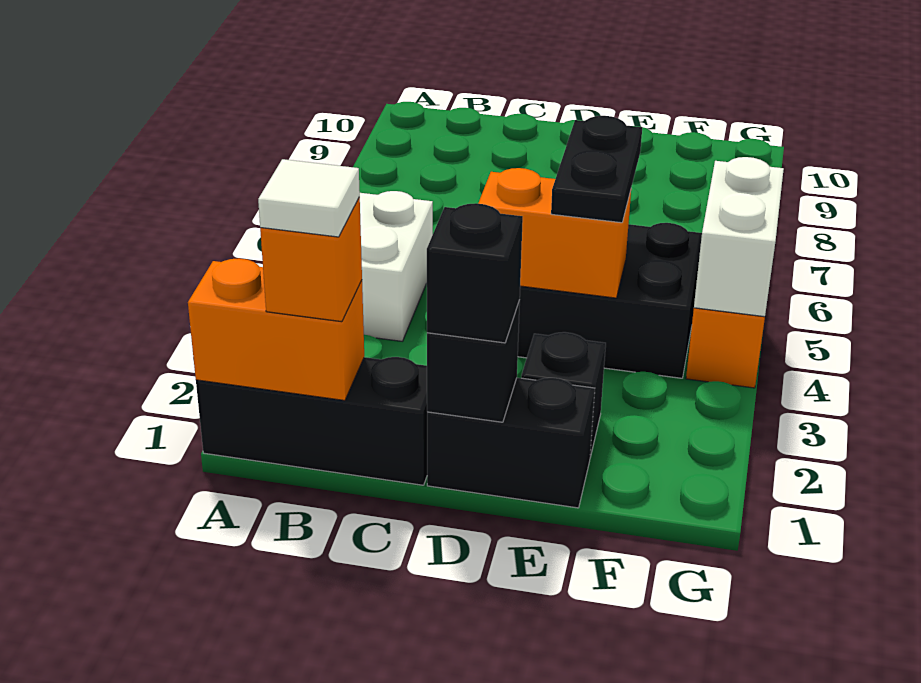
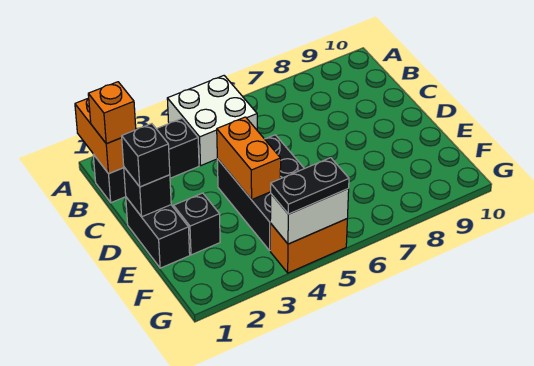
black 1x3 brick [196,357,427,485] -> black 1x3 brick turned to [93,119,199,203]
white 1x1 tile [258,159,360,237] -> none
black 1x2 plate [551,116,642,223] -> black 1x2 plate moved to [271,158,349,214]

